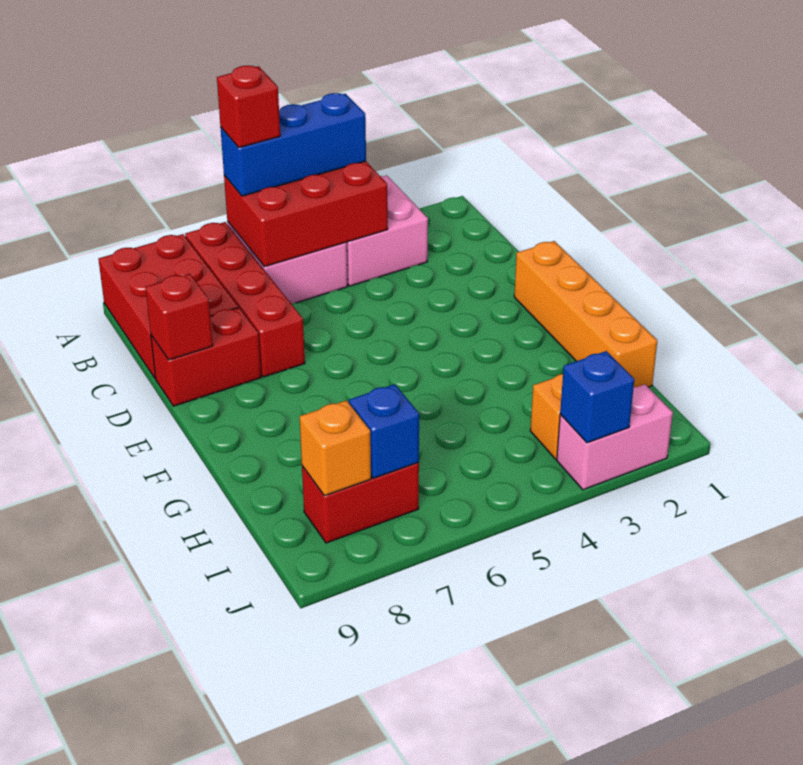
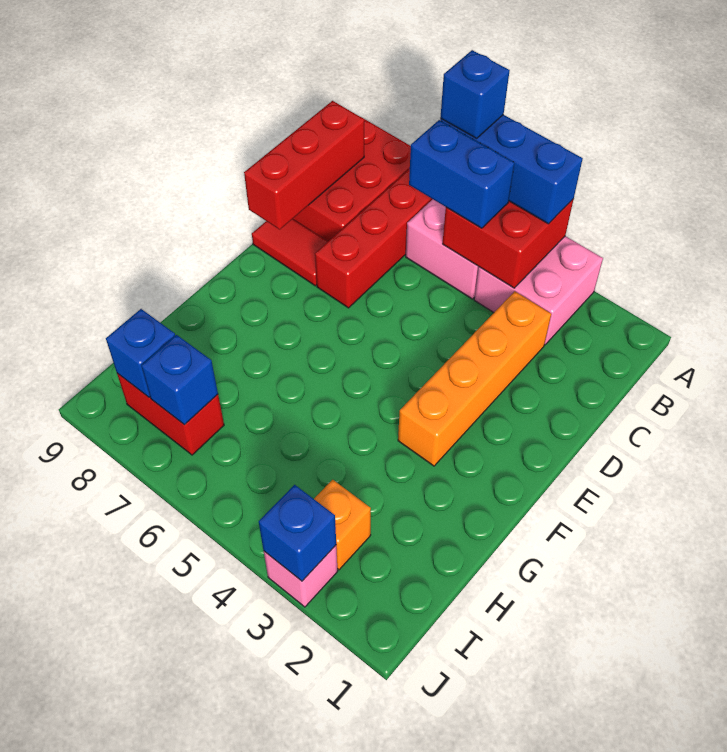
red 2x3 brick [224,161,388,267] -> red 2x2 brick [443,199,574,288]
red 1x1 brick [217,66,280,148] -> blue 1x1 brick [440,50,510,138]
none -> blue 1x2 brick [409,120,514,228]
red 1x2 brick [151,308,261,406] -> red 1x2 tile [252,219,328,286]
red 1x1 brick [146,274,213,360] -> red 1x3 brick [244,101,364,229]
orange 1x4 brick [514,241,657,387] -> orange 1x4 brick moved to [398,291,551,466]
orange 1x1 brick [300,400,371,496] -> blue 1x1 brick [106,309,175,397]
pink 1x2 brick [557,384,673,490] -> pink 1x1 brick [264,546,338,607]

